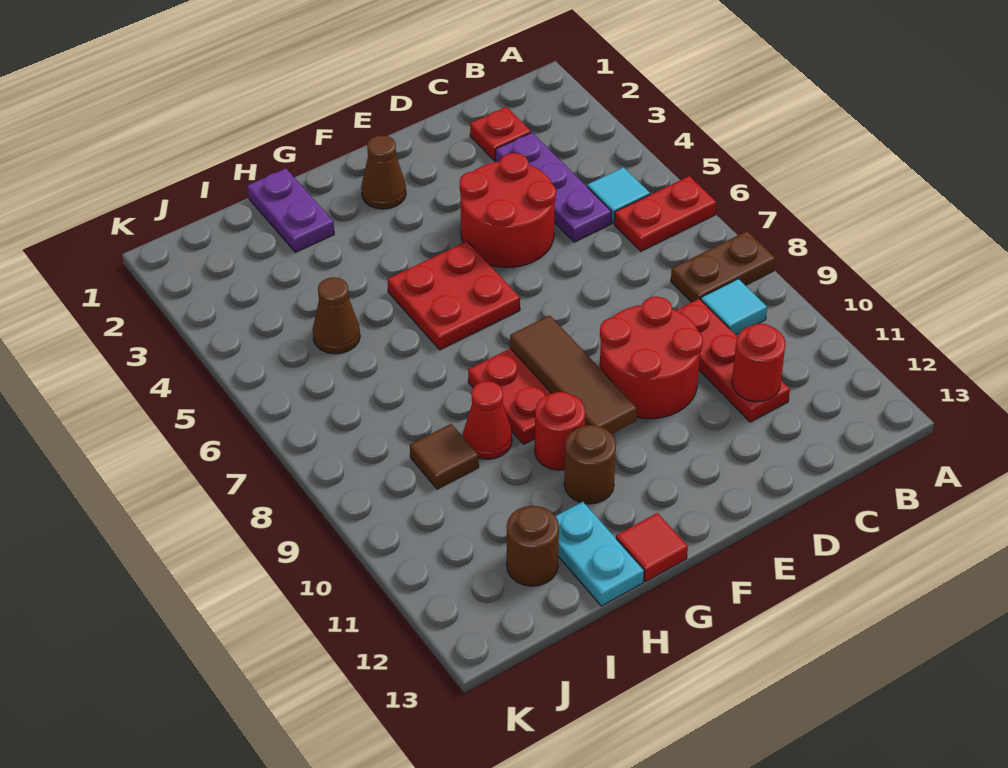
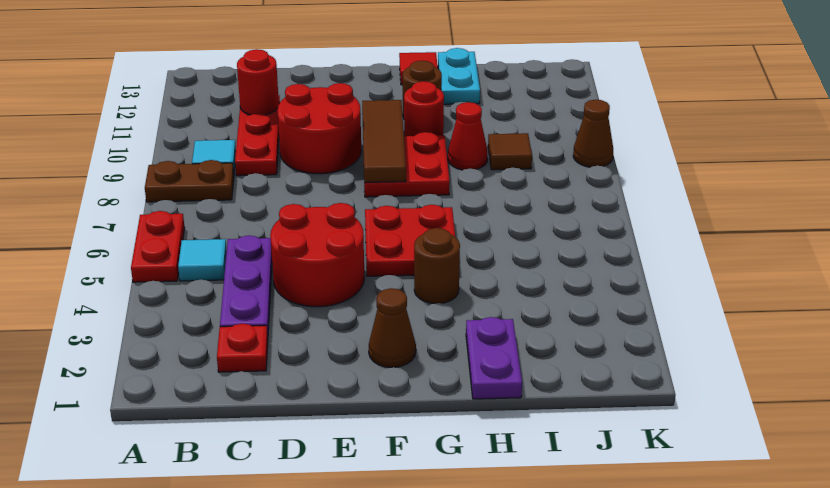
red 1x2 plate [614,176,716,251] -> red 1x2 plate turned to [131,211,185,282]
brown 1x1 cone [313,277,360,354] -> brown 1x1 cone moved to [573,100,613,167]
brown 1x1 round brick [507,506,559,586] -> brown 1x1 round brick moved to [414,228,460,304]

